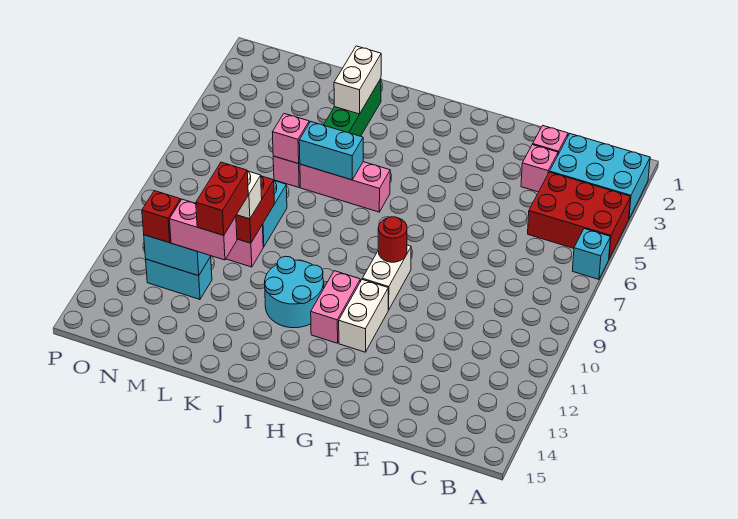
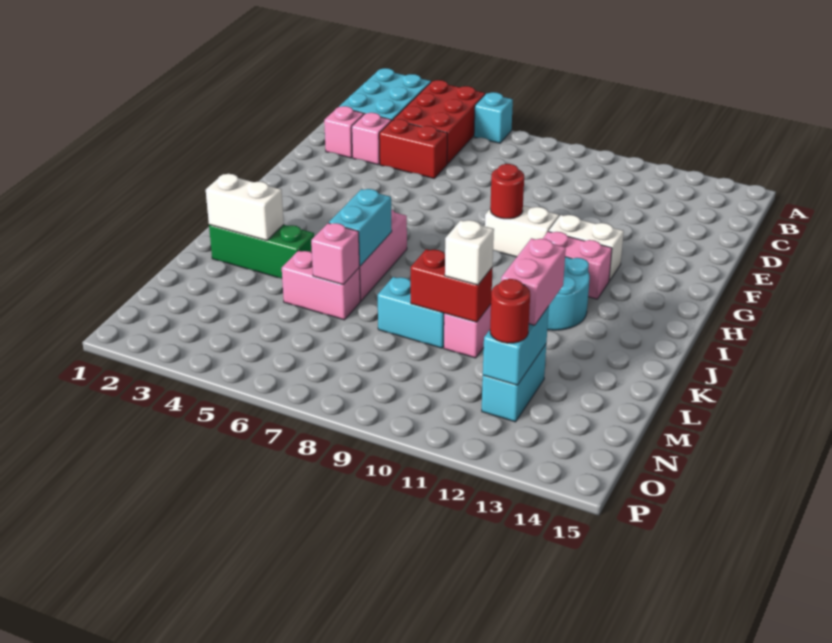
red 1x2 brick [196,162,248,235] -> red 1x2 brick moved to [379,119,447,178]
red 1x1 brick [142,191,181,243] -> red 1x1 round brick [490,279,530,343]

